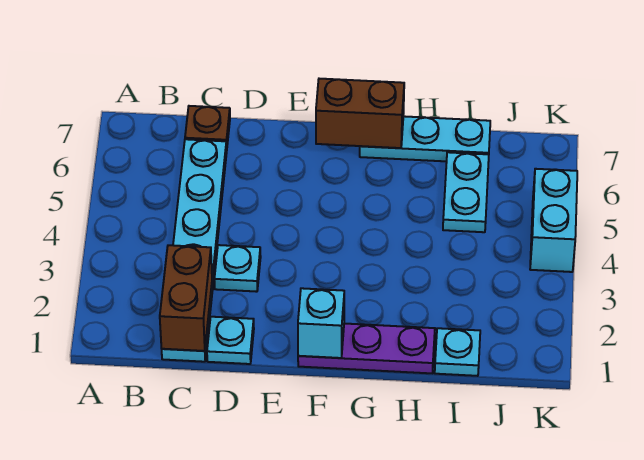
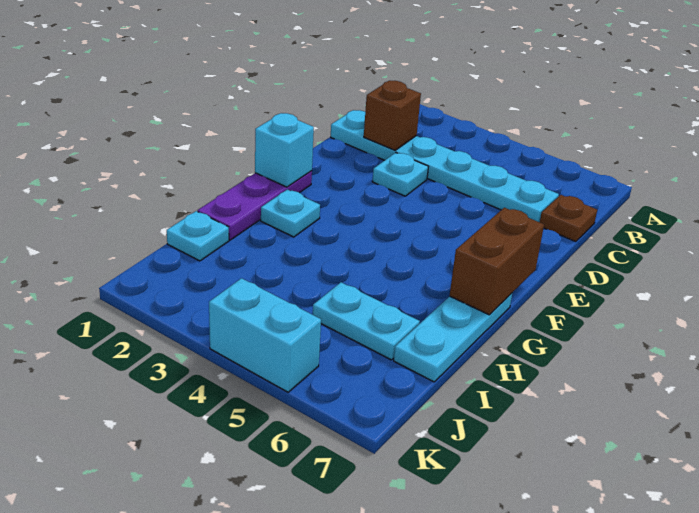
brown 1x2 brick [160,245,212,351] -> brown 1x1 brick [364,81,421,150]
cyan 1x1 plate [207,317,254,364] -> cyan 1x1 plate moved to [261,189,320,237]

